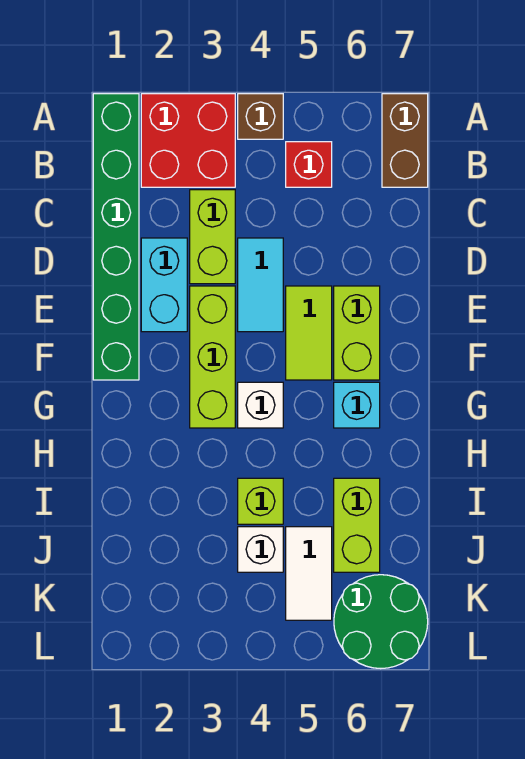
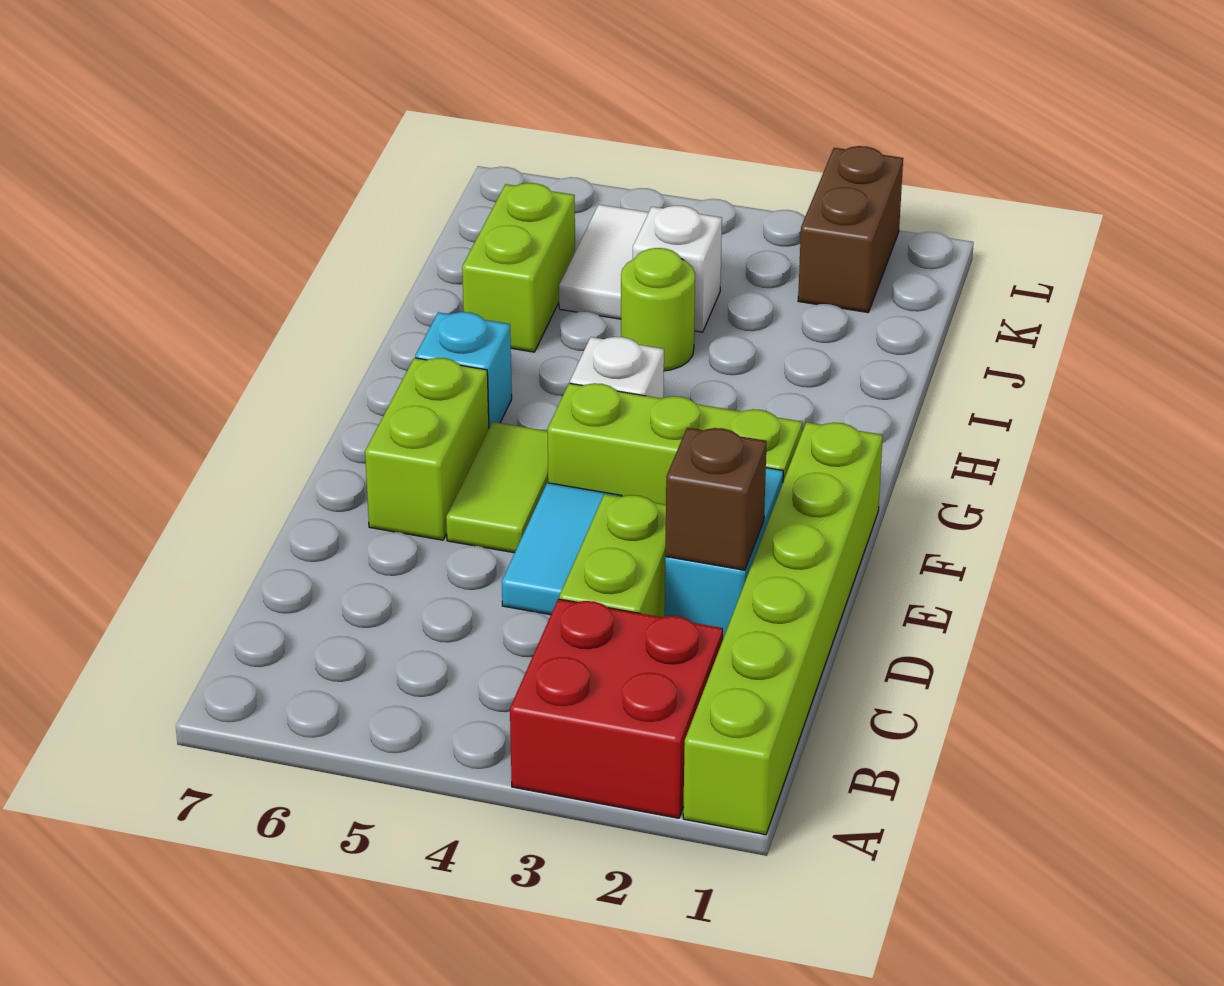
green 1x6 brick [93,94,139,380] -> lime 1x6 brick [683,422,883,835]
brown 1x1 brick [238,94,283,139] -> brown 1x1 brick moved to [665,428,767,570]
brown 1x2 brick [382,94,428,187] -> brown 1x2 brick moved to [798,146,903,312]
red 1x1 brick [286,142,332,187] -> none
lime 1x3 brick [190,286,235,428] -> lime 1x3 brick turned to [548,383,802,505]
lime 1x1 brick [238,478,283,524] -> lime 1x1 round brick [621,248,695,371]
green 2x2 round brick [334,575,428,669] -> none

